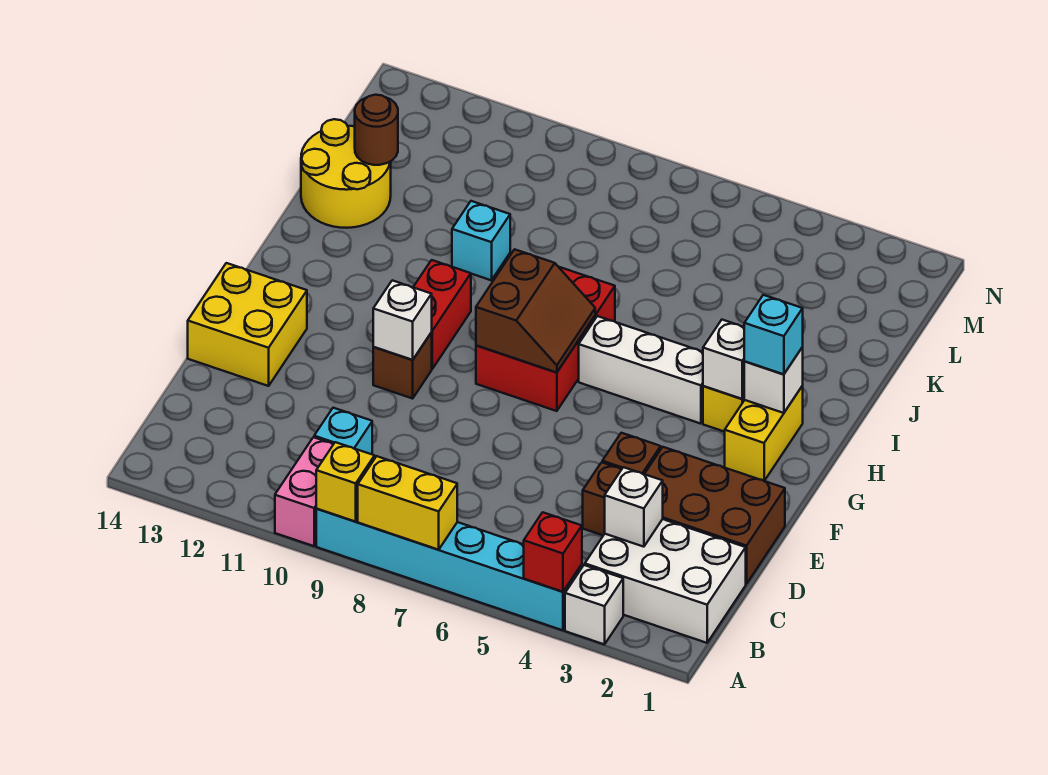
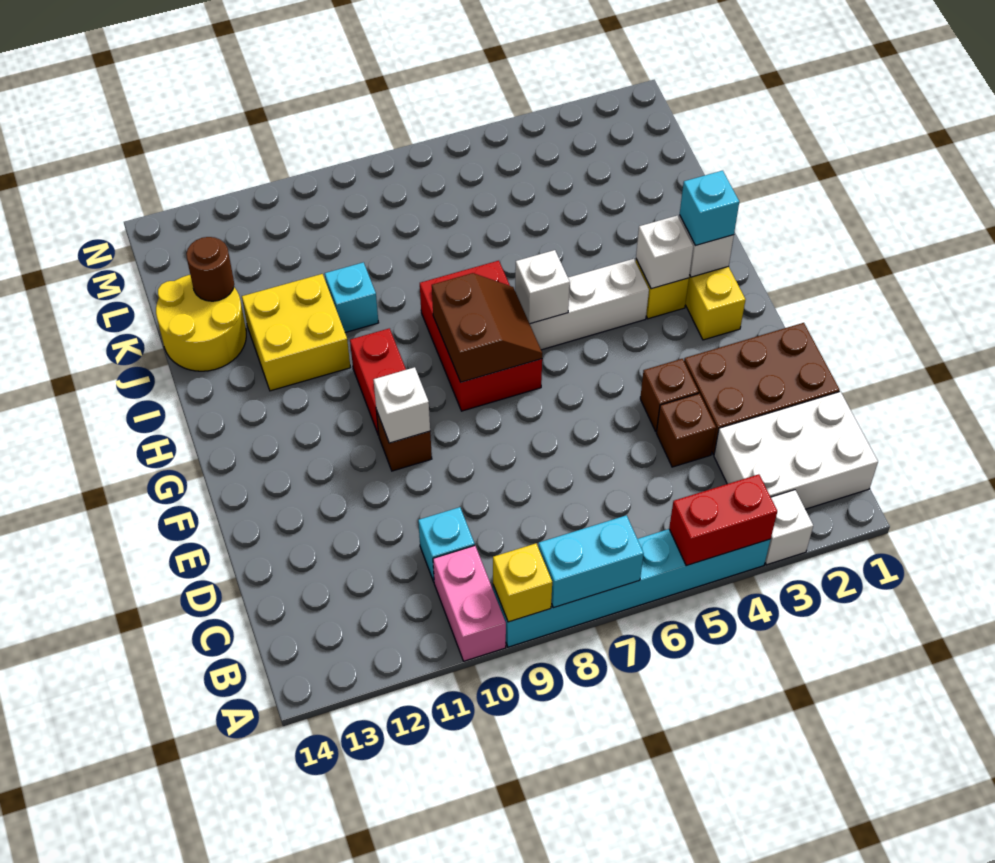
red 1x1 brick [524,512,582,592] -> red 1x2 brick [669,474,777,566]
yellow 1x2 brick [358,456,457,550] -> cyan 1x2 brick [538,515,644,608]
white 1x1 brick [605,467,663,547] -> white 1x1 brick moved to [515,250,570,324]
yellow 2x2 brick [188,263,307,386] -> yellow 2x2 brick moved to [242,274,350,391]

